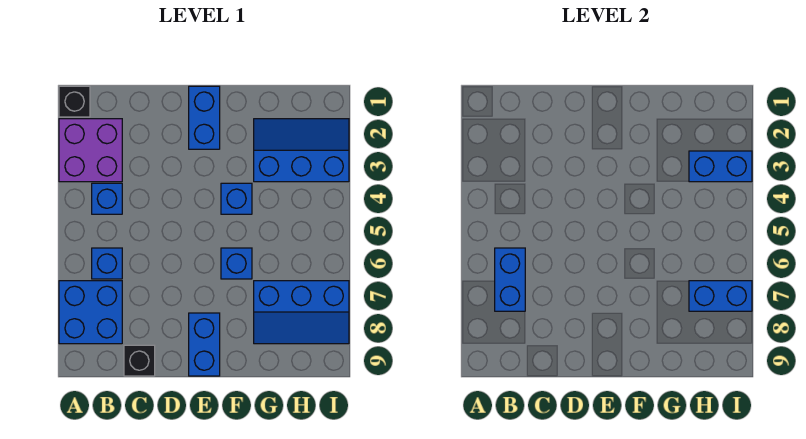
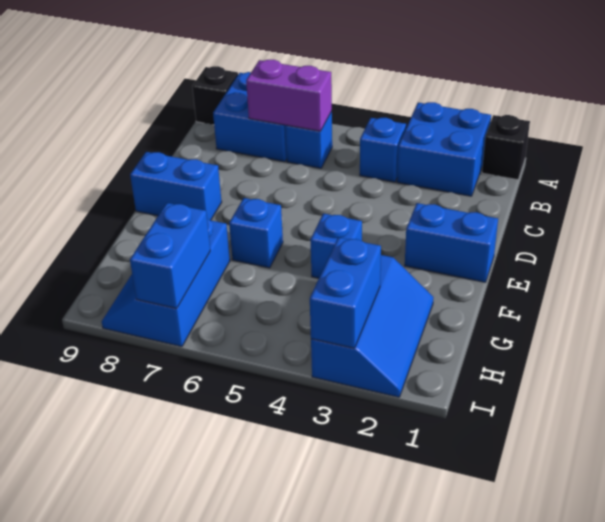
purple 2x2 brick [59,119,122,182] -> blue 2x2 brick [397,102,491,196]
blue 1x2 brick [495,248,525,311] -> purple 1x2 brick [246,60,332,131]
black 1x1 brick [124,345,155,376] -> black 1x1 brick moved to [192,66,238,125]

